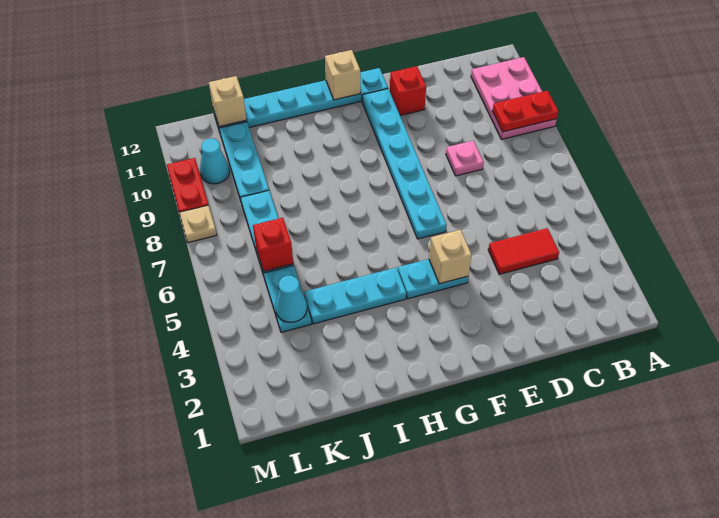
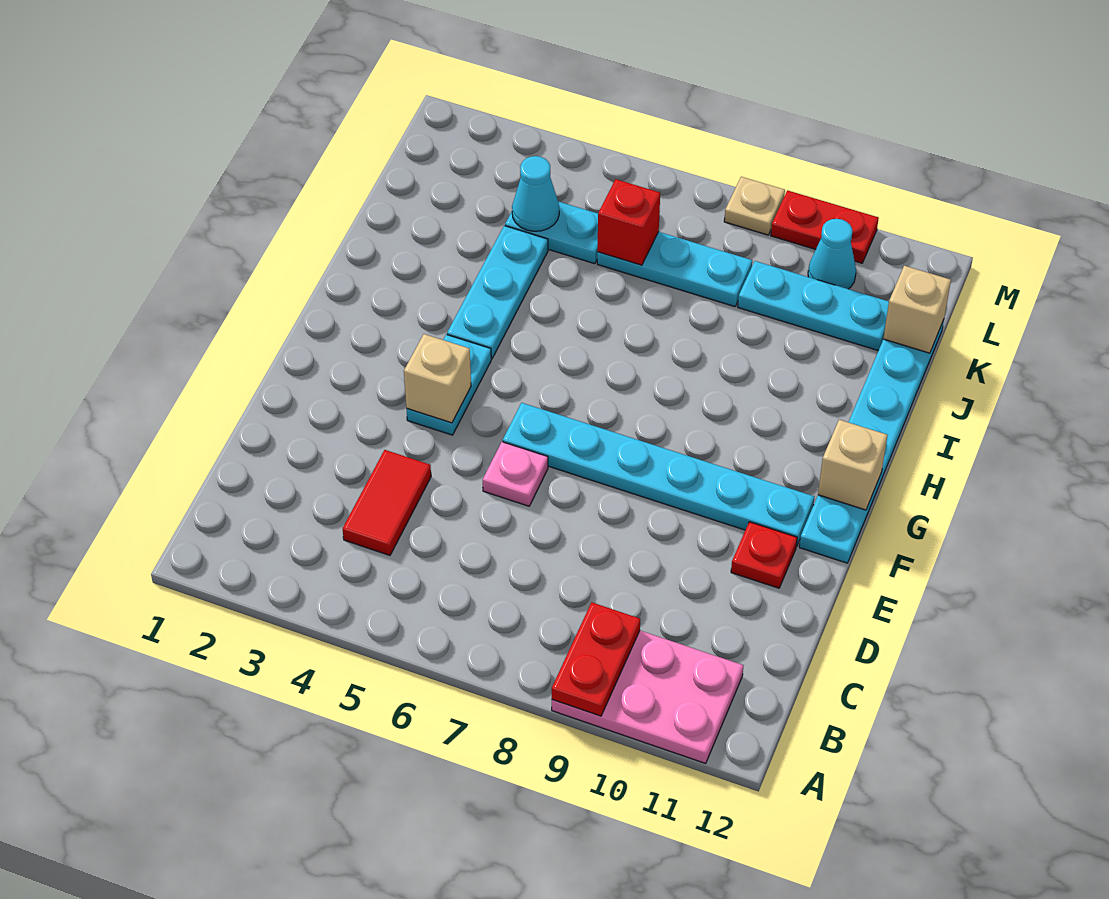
pink 1x1 plate [446,141,484,176] -> pink 1x1 plate moved to [483,442,548,506]
red 1x1 brick [390,66,426,115] -> red 1x1 plate [731,522,797,588]

